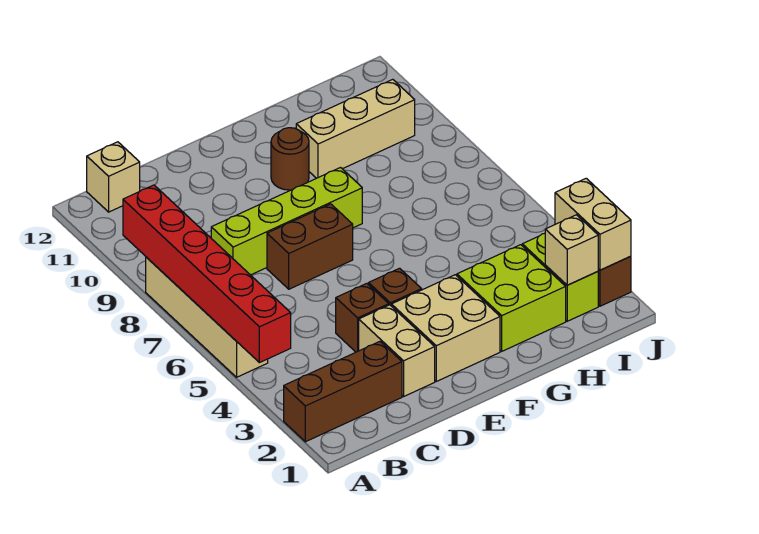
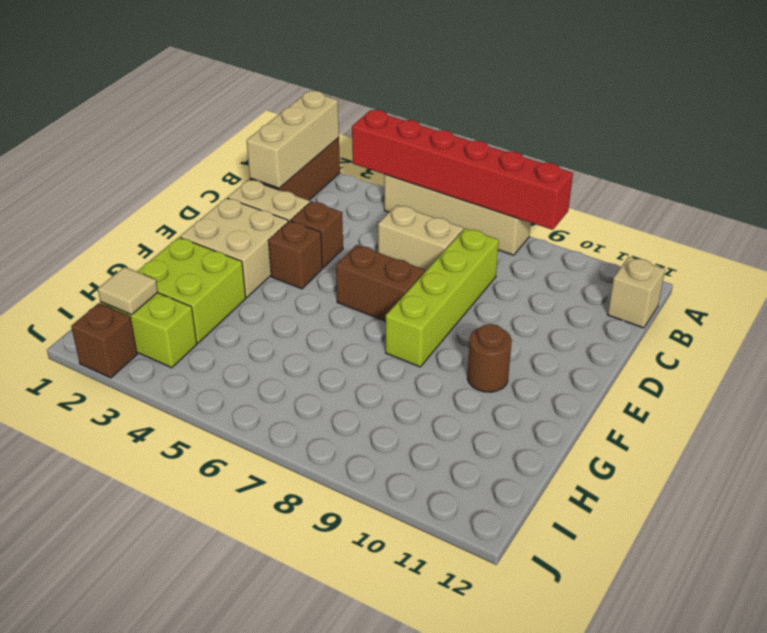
brown 1x2 brick [267,204,353,289] -> brown 1x2 brick turned to [336,245,425,321]
tan 1x3 brick [296,79,415,178] -> tan 1x3 brick moved to [247,91,339,188]
tan 1x1 brick [545,215,598,285] -> tan 1x1 tile [98,267,158,315]
tan 1x2 brick [555,178,631,270] -> tan 1x2 brick moved to [378,205,463,271]

